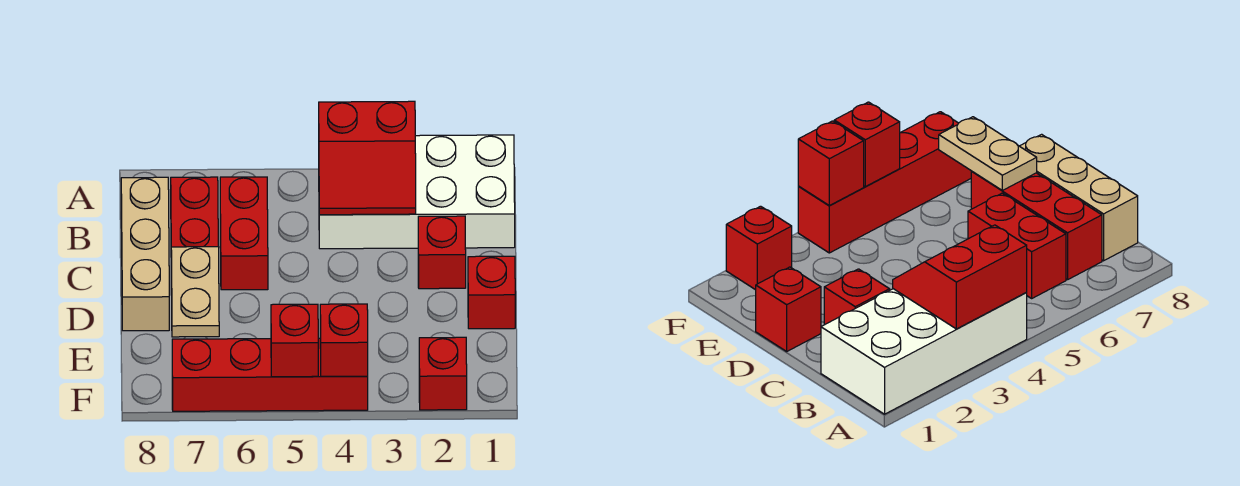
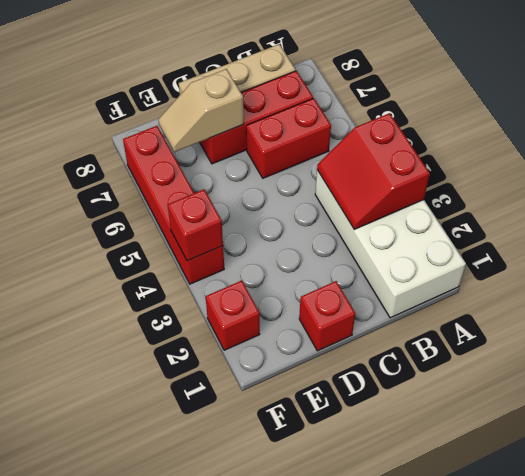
red 1x1 brick [418,216,466,289] -> none
tan 1x2 plate [171,247,219,337] -> tan 1x2 slope [158,69,244,152]
red 1x1 brick [271,304,318,377] -> none

